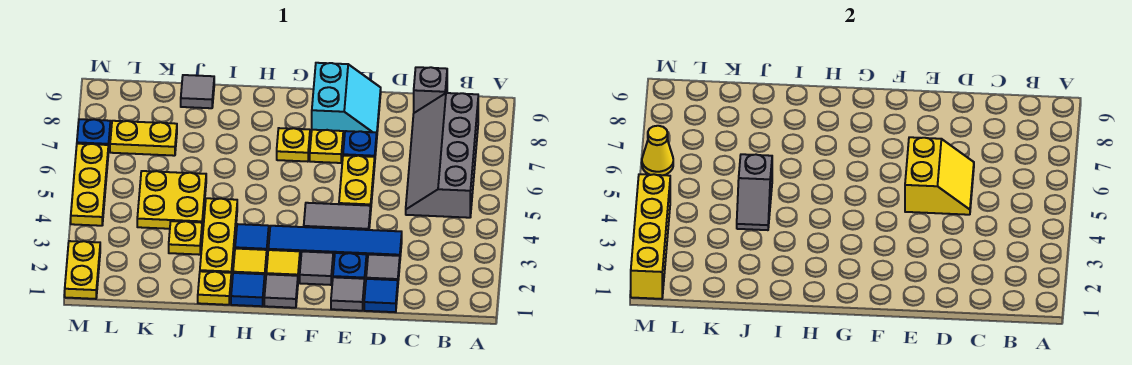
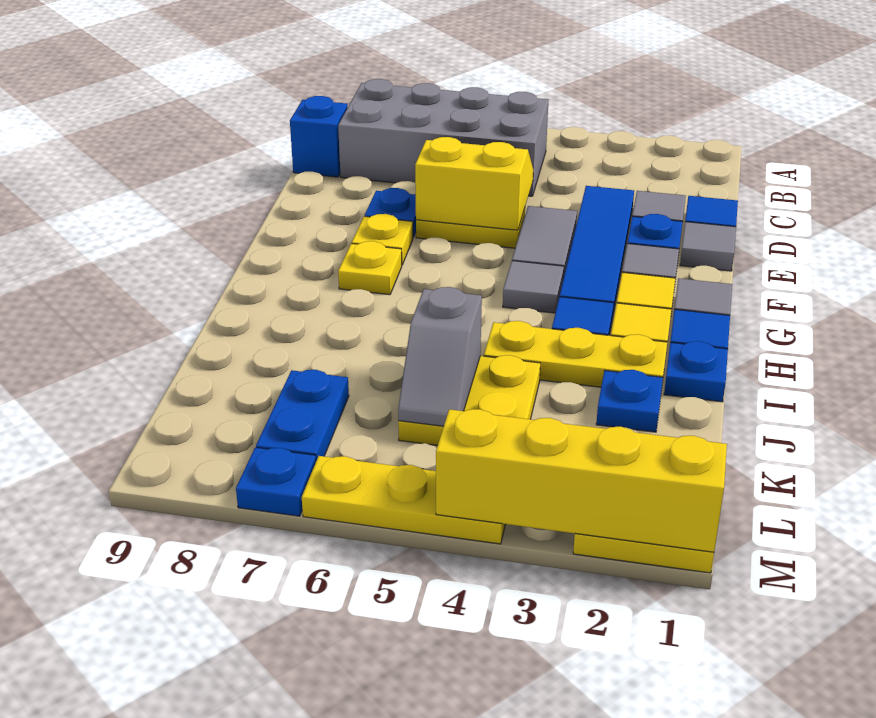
grey 2x4 slope [406,93,478,218] -> grey 2x4 brick [338,79,549,196]
grey 1x1 brick [414,67,447,113] -> blue 1x1 brick [290,96,348,177]
cyan 2x2 slope [312,63,381,139] -> none
yellow 1x1 plate [198,271,231,305] -> blue 1x1 plate [664,341,728,402]
none -> blue 1x1 plate [596,370,663,432]
yellow 1x1 plate [169,221,202,255] -> none
grey 1x2 slope [737,154,772,230] -> grey 1x2 slope turned to [398,287,482,426]
grey 1x1 tile [181,75,214,108] -> grey 1x1 tile moved to [503,261,564,313]
yellow 1x2 plate [110,121,177,156] -> blue 1x2 plate [256,370,349,461]
yellow 1x1 cone [642,126,673,175] -> none

